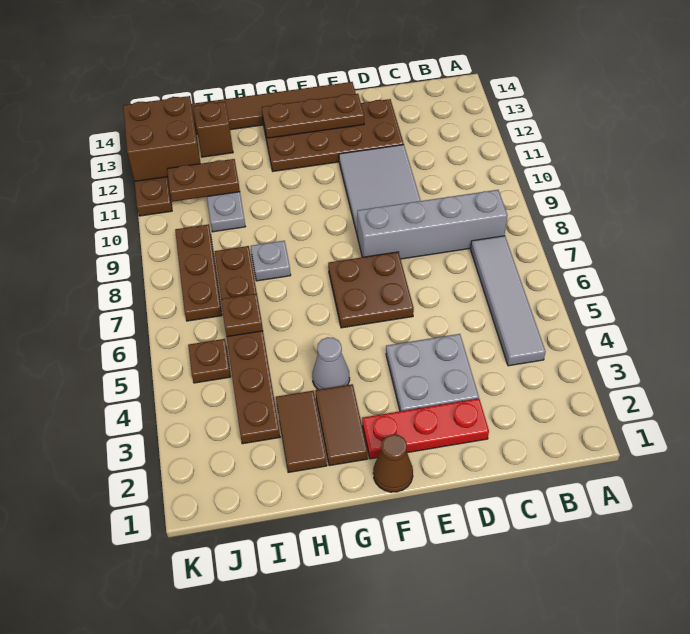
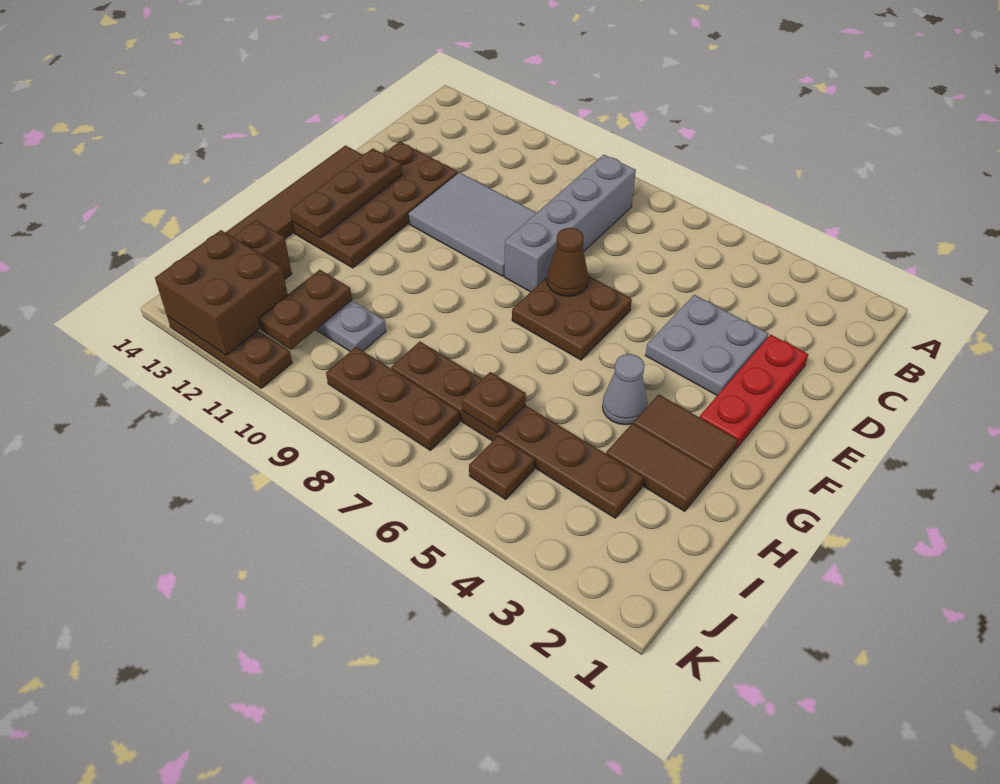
grey 1x4 tile [471,236,546,366] -> none
brown 1x1 cone [373,434,413,492] -> brown 1x1 cone moved to [547,228,589,296]
grey 1x1 plate [251,241,291,281] -> none

